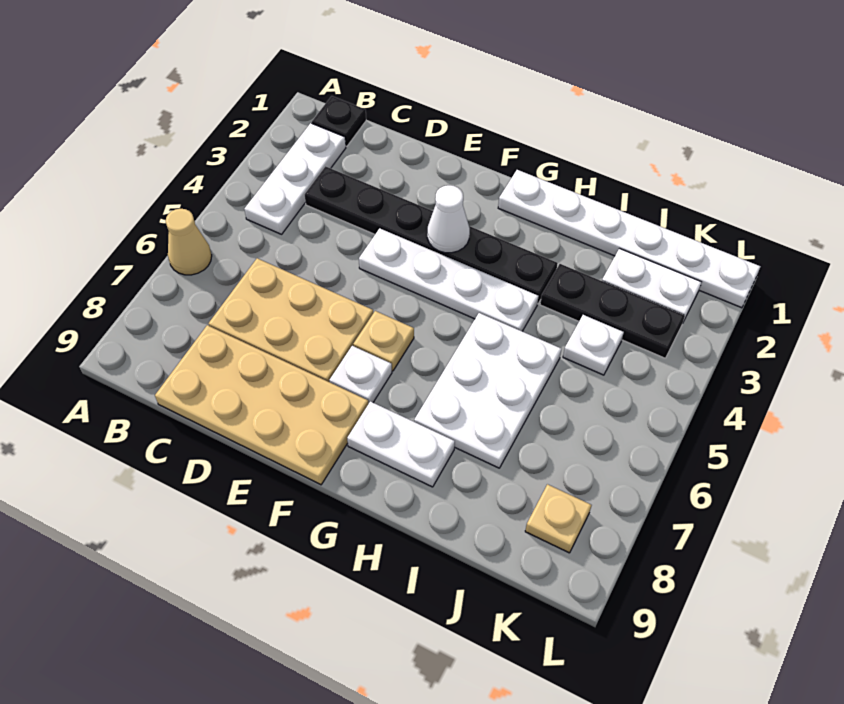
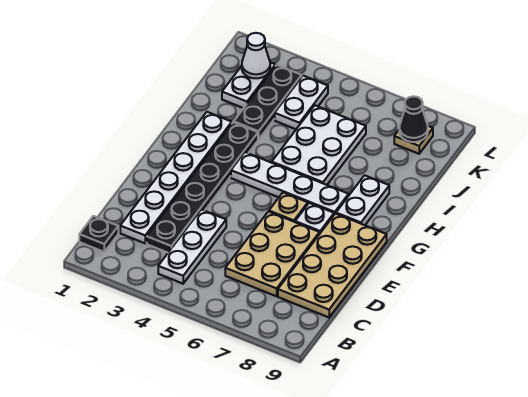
tan 1x1 cone [166,209,212,275] -> none
white 1x3 plate [244,123,346,234] -> white 1x3 plate turned to [158,209,226,284]
white 1x4 plate [359,228,538,331] -> white 1x4 plate turned to [231,152,349,215]
white 1x1 cone [427,185,470,253] -> white 1x1 cone moved to [242,33,270,78]
white 1x6 plate [498,170,761,308] -> white 1x6 plate moved to [120,112,232,243]
white 2x3 plate [414,313,561,468] -> white 2x3 plate turned to [272,105,366,185]
white 1x1 plate [563,315,624,375] -> white 1x2 plate [275,76,328,129]
none -> black 1x1 cone [399,96,428,142]

